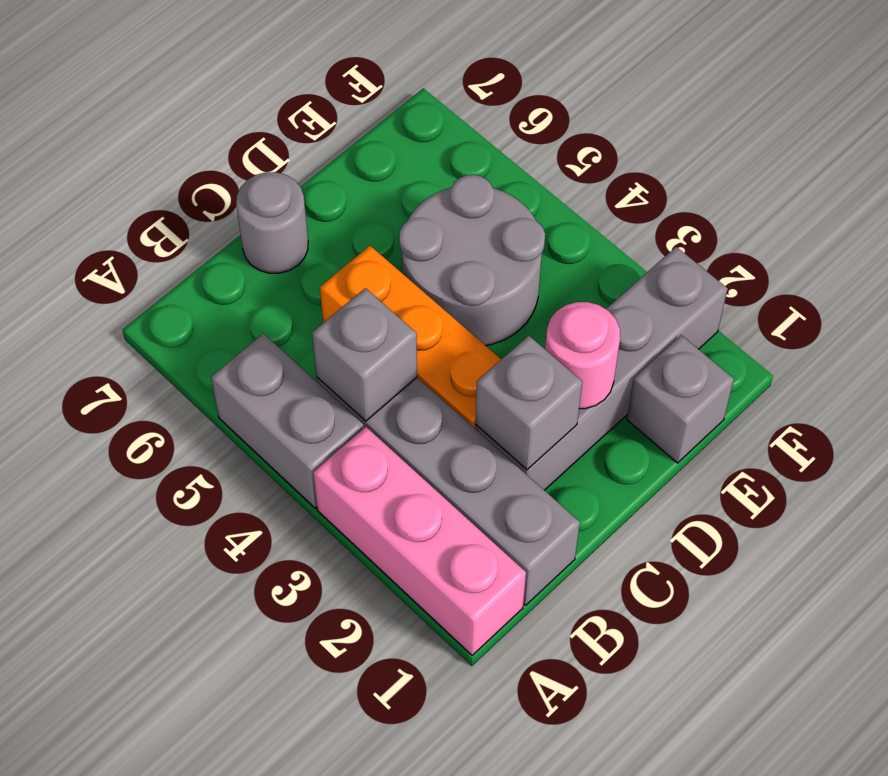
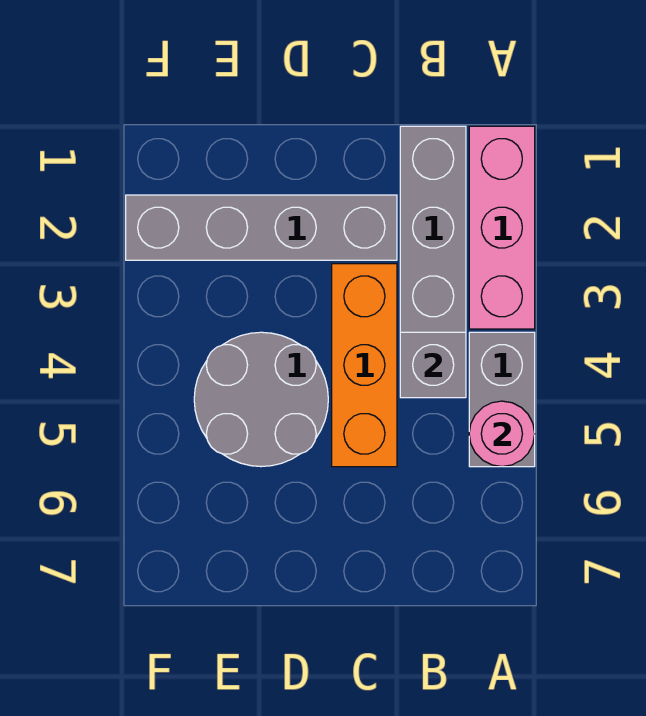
grey 1x1 brick [475,336,582,470] -> none
grey 1x1 round brick [236,172,308,273] -> none
pink 1x1 round brick [545,302,620,409] -> pink 1x1 round brick moved to [469,401,535,467]
grey 1x1 brick [627,335,734,463] -> none

